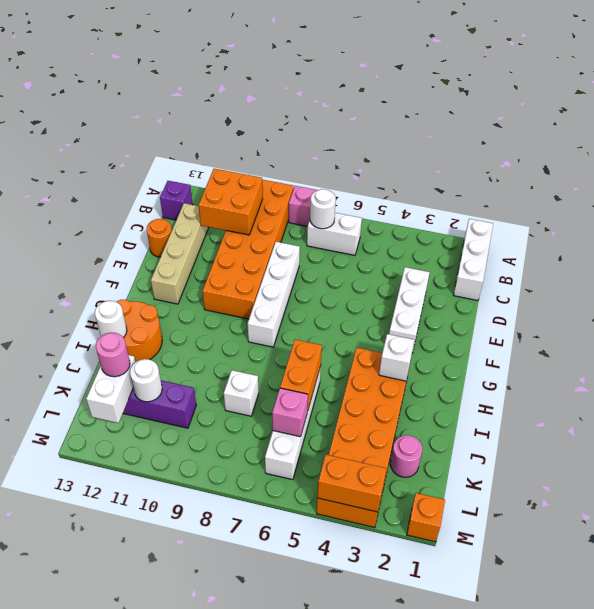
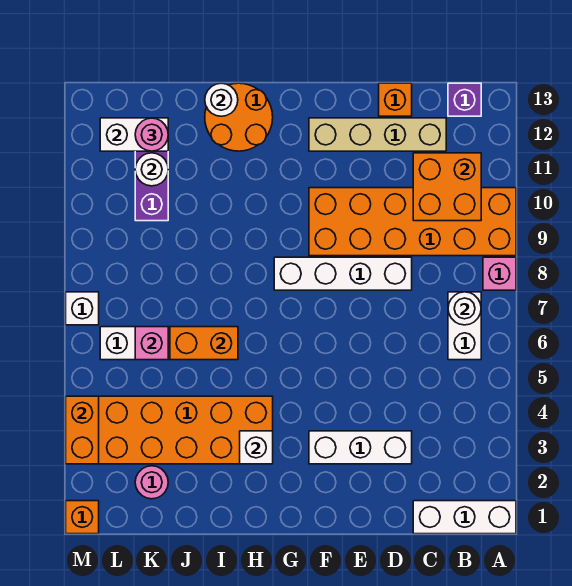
orange 1x1 round brick [147,219,172,257] -> orange 1x1 brick [379,83,412,116]
white 1x1 brick [224,370,259,416] -> white 1x1 brick moved to [66,292,99,325]

